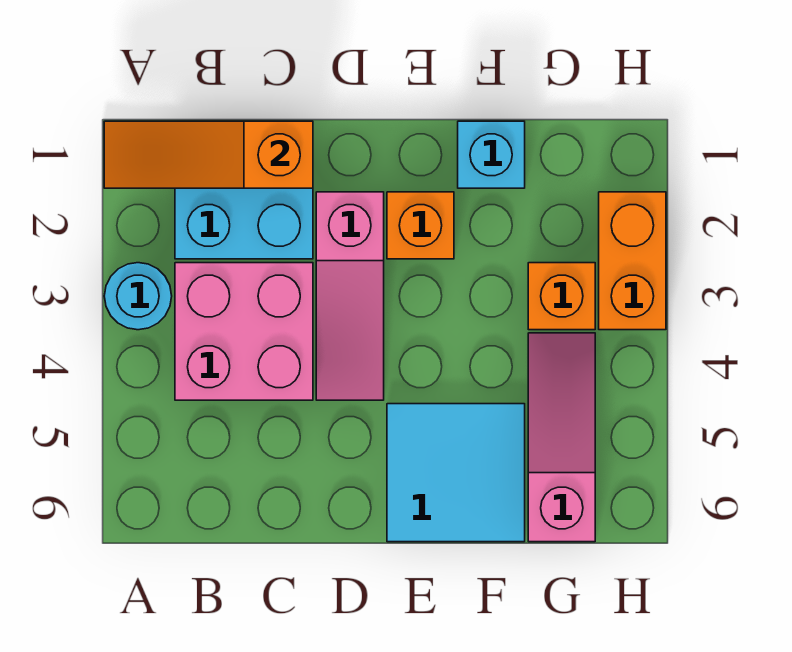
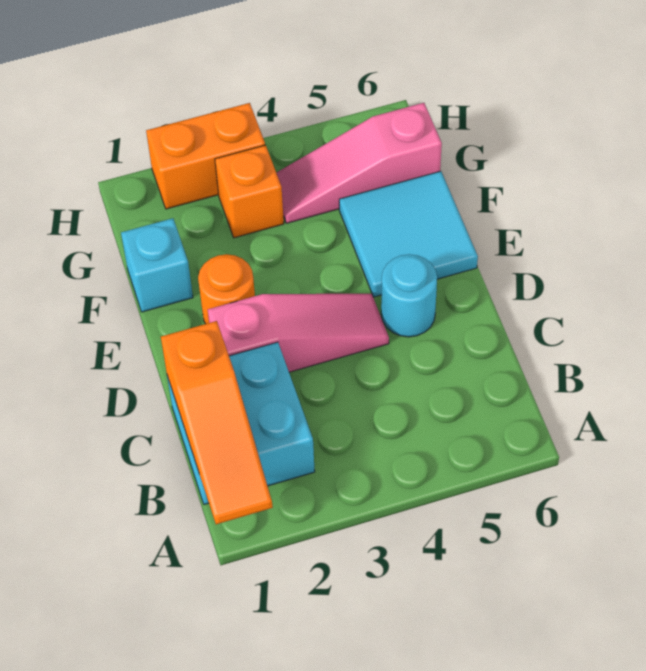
cyan 1x1 round brick [104,263,172,330] -> cyan 1x1 round brick moved to [381,254,437,337]
pink 2x2 brick [175,263,313,400] -> none
orange 1x1 brick [387,192,454,259] -> orange 1x1 round brick [198,254,255,324]

